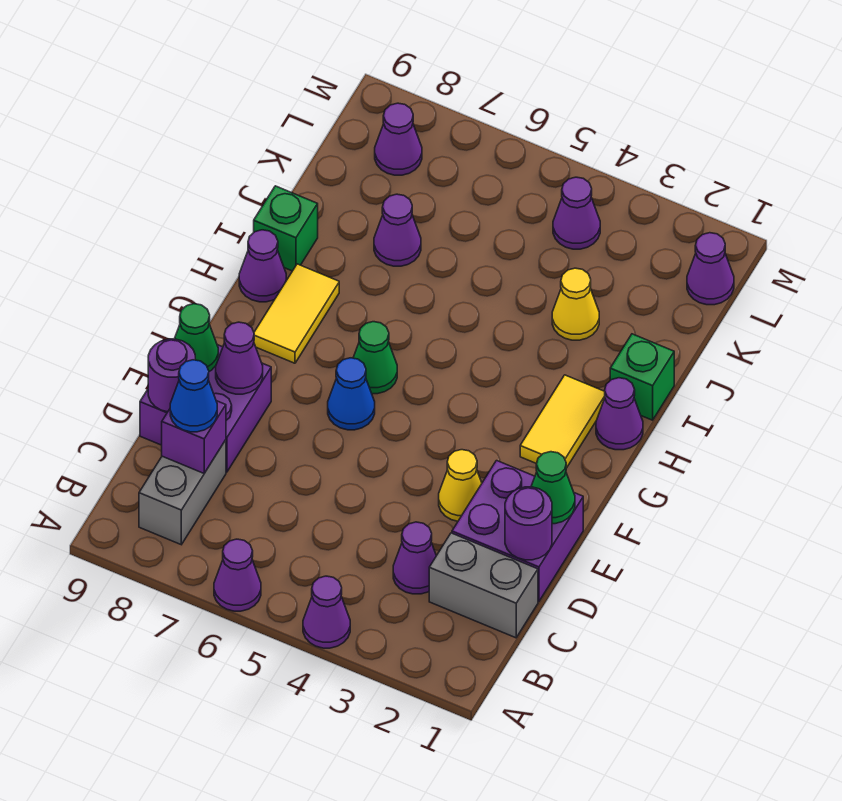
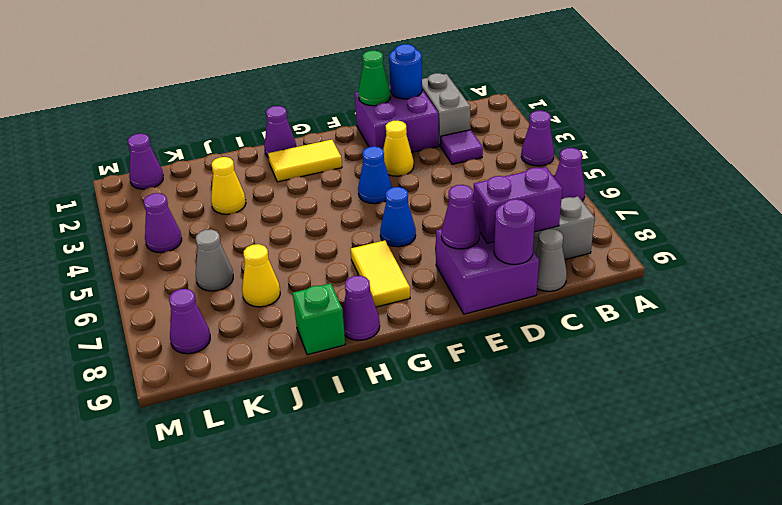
purple 1x1 cone [393,522,436,594] -> purple 1x1 tile [441,130,483,164]
purple 1x1 brick [162,401,226,473] -> purple 1x2 brick [473,167,562,243]
blue 1x1 cone [170,360,217,432] -> blue 1x1 cone moved to [358,146,392,204]
none -> grey 1x1 cone [535,229,567,291]
purple 1x1 round brick [505,487,552,560] -> blue 1x1 round brick [389,44,422,99]
green 1x1 cone [175,304,218,372] -> none
green 1x1 cone [353,322,397,394] -> none
yellow 1x2 tile [254,264,339,363] -> yellow 1x2 tile turned to [351,240,410,307]
green 1x1 brick [610,334,674,420] -> none
purple 1x1 cone [374,194,421,266] -> yellow 1x1 cone [242,244,280,307]
none -> grey 1x1 cone [196,229,233,291]

